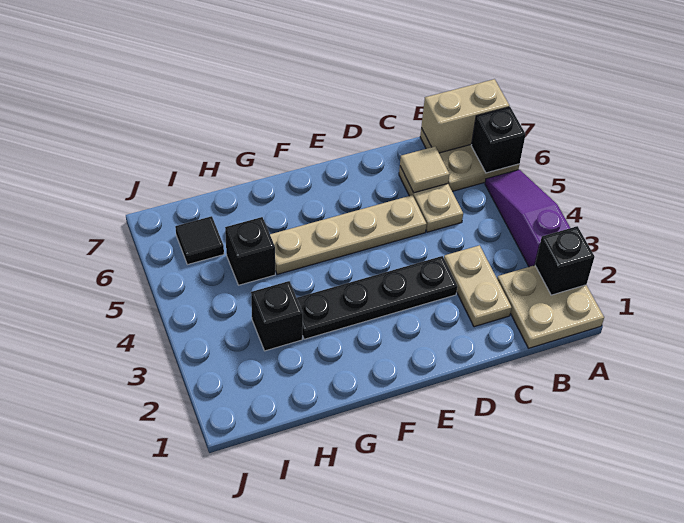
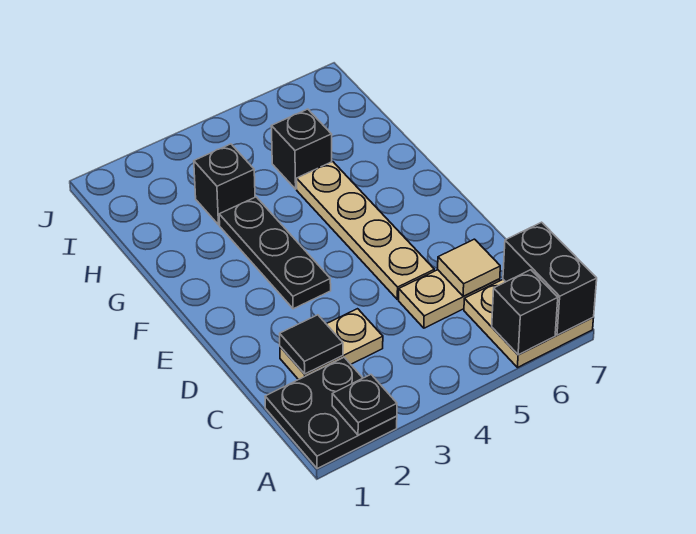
tan 2x2 plate [497,265,604,348] -> black 2x2 plate [265,357,397,469]
black 1x1 brick [535,226,594,295] -> black 1x1 plate [332,375,397,435]
purple 1x3 slope [485,170,570,267] -> none
tan 1x2 brick [421,79,509,153] -> black 1x2 brick [503,222,597,335]
black 1x4 plate [297,256,457,339] -> black 1x3 plate [219,197,331,309]
black 1x1 tile [175,216,224,265] -> black 1x1 tile moved to [280,315,343,374]

